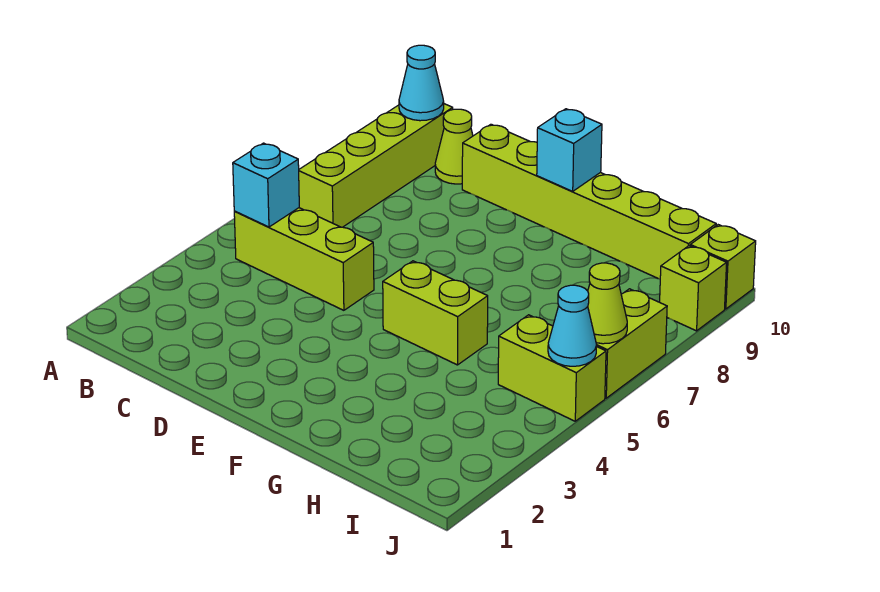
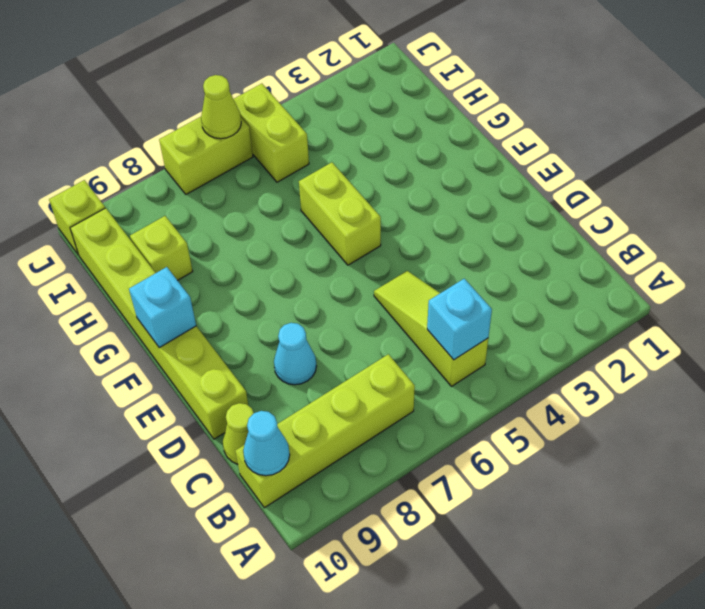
lime 1x3 brick [234,208,374,310] -> lime 1x3 slope [374,271,488,386]
cyan 1x1 cone [548,285,597,366] -> cyan 1x1 cone moved to [274,323,316,385]
lime 1x1 brick [660,246,727,331] -> lime 1x1 brick moved to [130,216,193,280]

